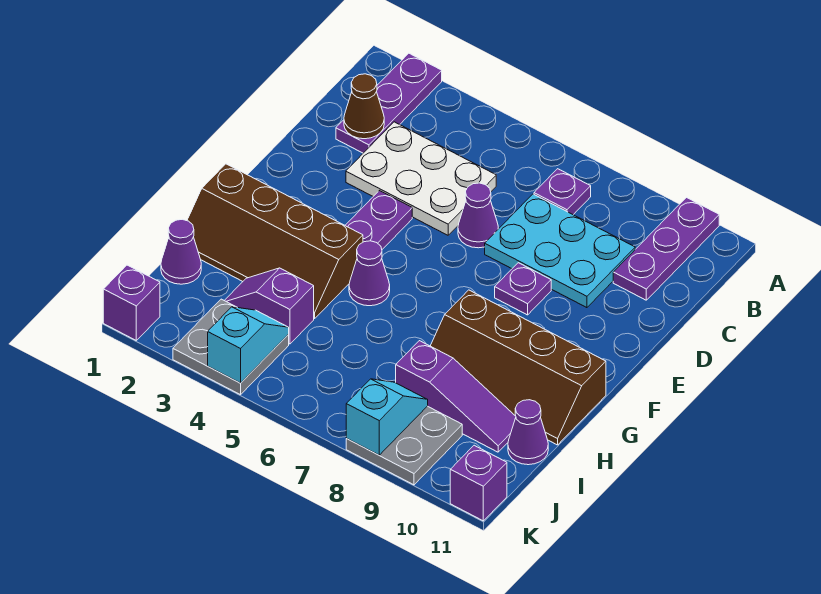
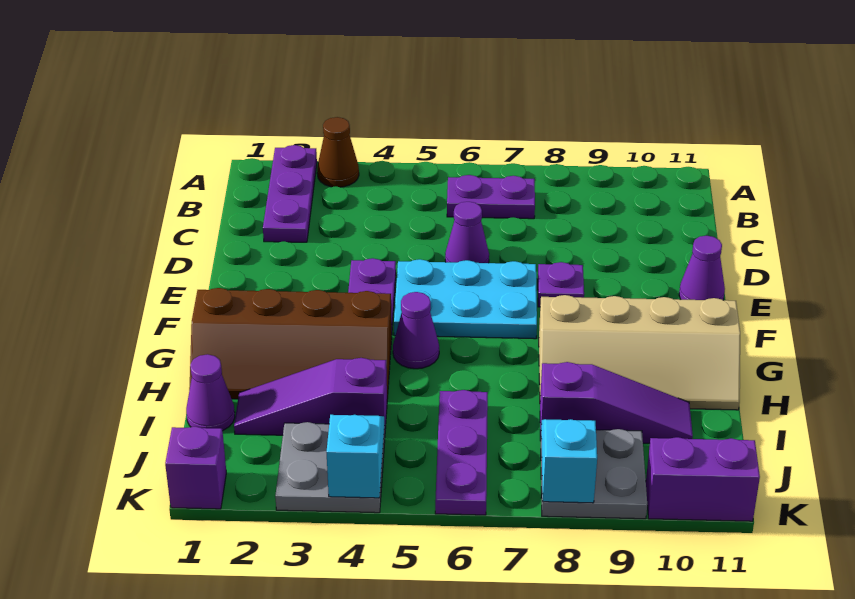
purple 1x3 plate [613,198,719,300] -> purple 1x3 plate moved to [435,390,488,515]
purple 1x1 plate [534,169,591,215] -> purple 1x2 plate [447,175,535,219]
brown 1x1 cone [344,74,384,139] -> brown 1x1 cone moved to [317,117,359,187]
white 2x3 plate [346,122,496,235] -> none
cyan 2x3 plate [485,194,635,308] -> cyan 2x3 plate moved to [394,259,537,339]
brown 2x4 slope [431,290,606,445] -> tan 2x4 slope [539,295,740,410]
purple 1x2 slope [224,268,314,344] -> purple 1x3 slope [234,358,387,435]
purple 1x1 cone [508,400,548,465] -> purple 1x1 cone moved to [679,236,725,300]
purple 1x1 brick [450,445,507,521] -> purple 1x2 brick [646,437,760,521]

